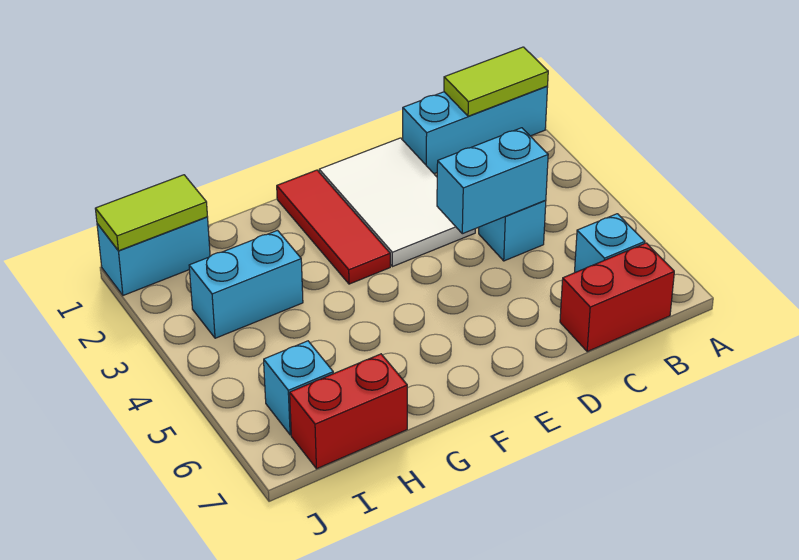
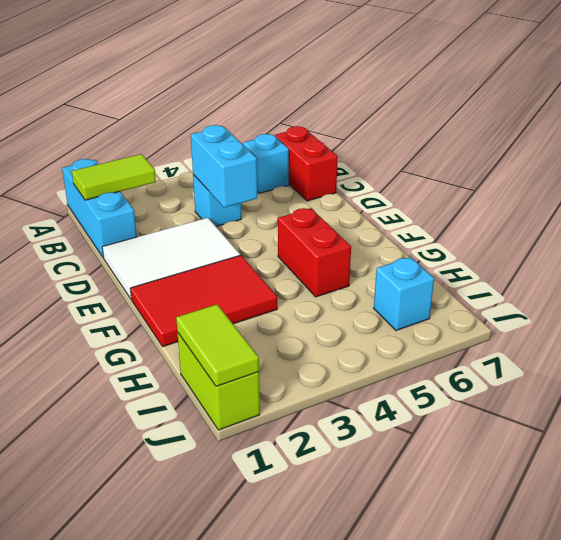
lime 1x2 tile [444,47,548,116] -> lime 1x2 tile turned to [72,154,156,200]
red 1x3 tile [277,170,390,284] -> red 2x3 tile [130,255,277,347]
cyan 1x2 brick [189,231,303,338] -> none
red 1x2 brick [290,354,407,469] -> red 1x2 brick moved to [278,208,351,297]
cyan 1x2 brick [97,217,210,295] -> lime 1x2 brick [177,332,260,430]

